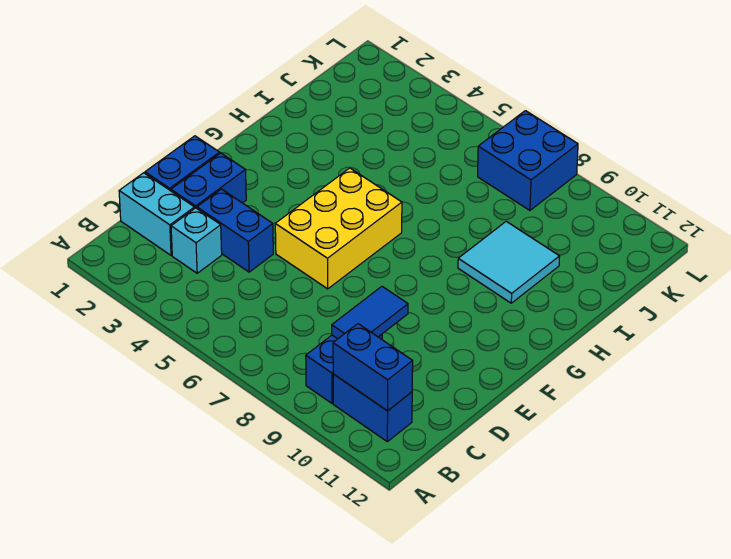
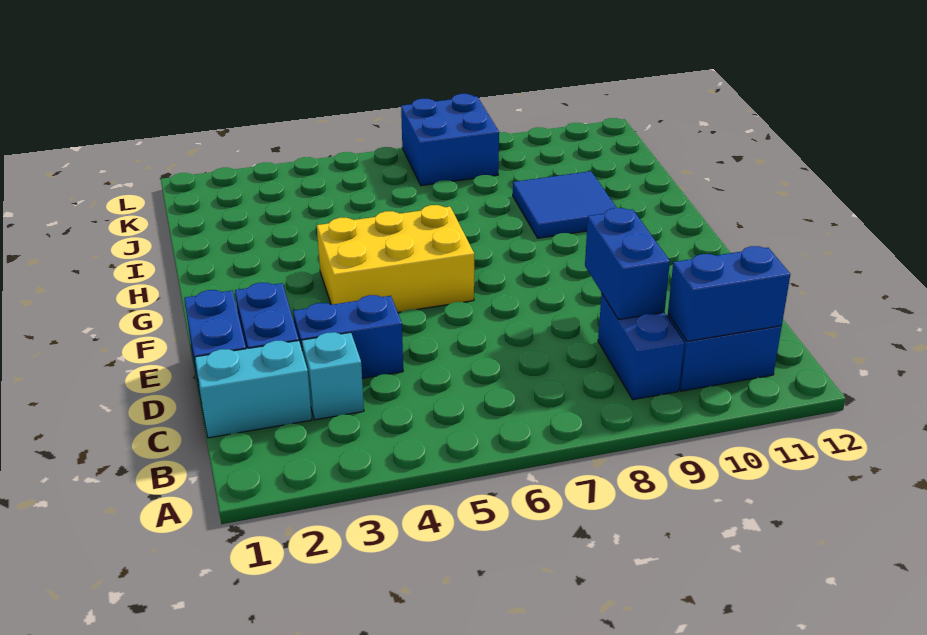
blue 1x2 tile [332,287,408,339] -> blue 1x2 brick [585,208,670,320]
yellow 2x3 brick [275,168,402,289] -> yellow 2x3 brick turned to [317,205,474,312]
cyan 2x2 tile [458,221,560,303] -> blue 2x2 tile [513,171,617,238]

